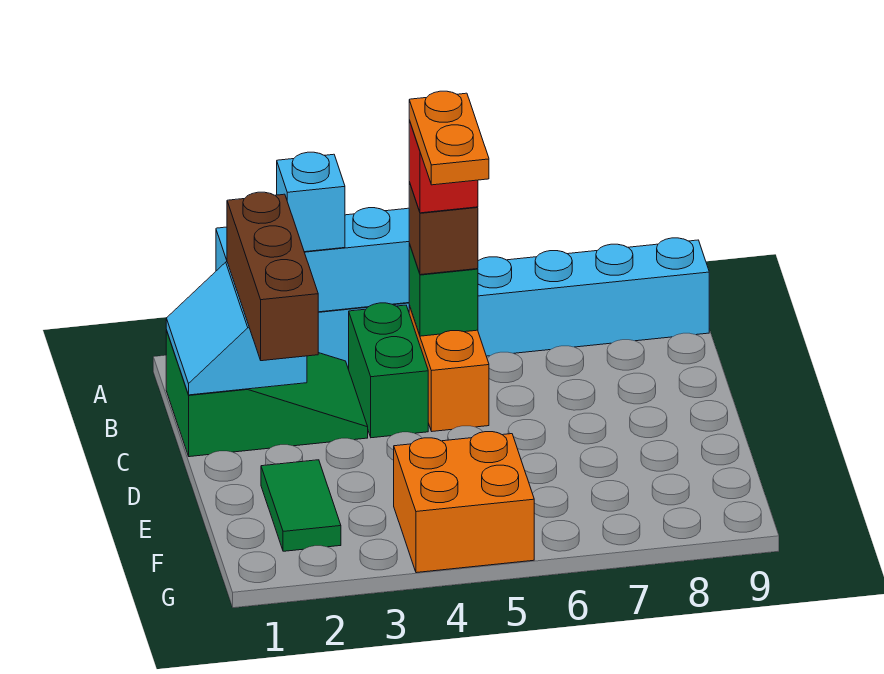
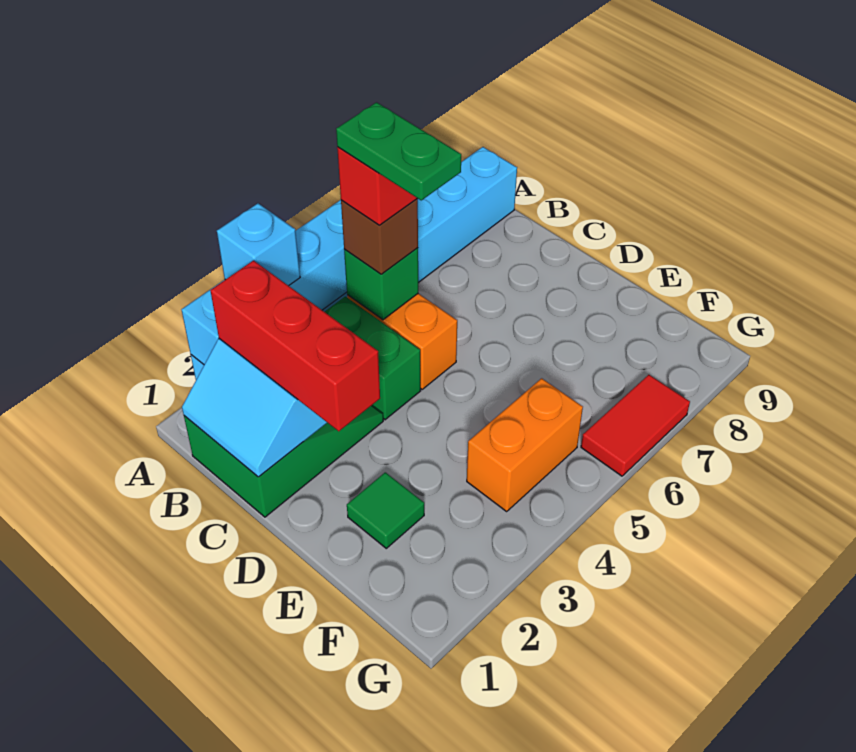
brown 1x3 brick [227,192,318,361] -> red 1x3 brick [210,261,380,431]
orange 1x2 plate [409,91,489,185] -> green 1x2 plate [336,102,461,200]
green 1x2 tile [261,460,341,551] -> green 1x1 tile [347,472,424,548]
orange 2x2 brick [394,432,534,573] -> orange 1x2 brick [467,378,583,511]
none -> red 1x2 tile [581,375,690,476]

